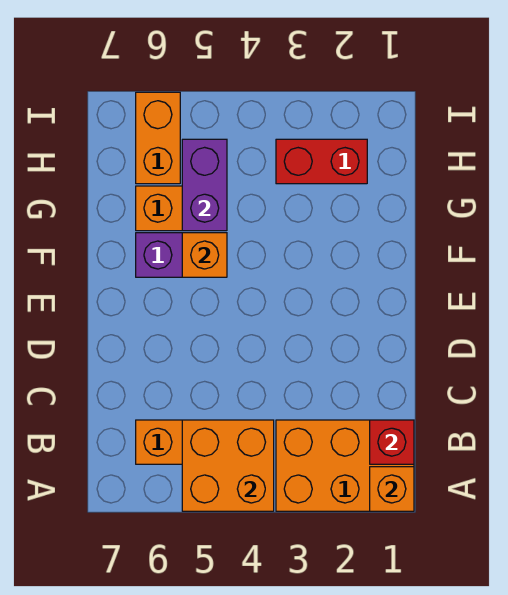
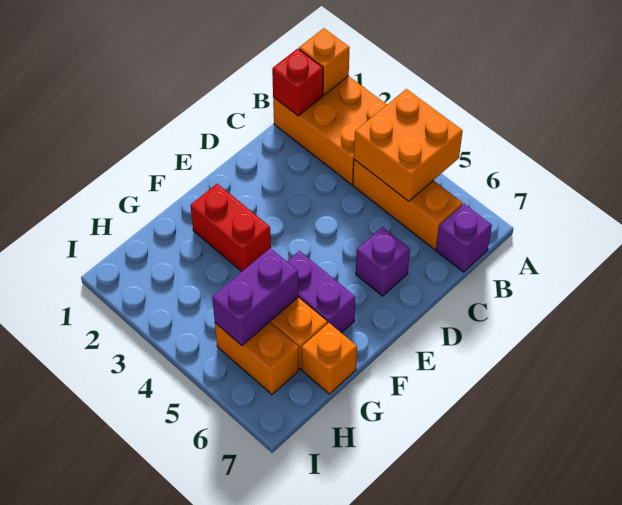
none -> purple 1x1 brick [436,204,492,272]
none -> purple 1x1 brick [356,227,410,296]
orange 1x1 brick [182,233,227,277] -> orange 1x1 brick moved to [302,323,357,394]
red 1x2 brick [276,139,367,184] -> red 1x2 brick moved to [190,184,271,271]
orange 1x2 brick [136,92,180,184] -> orange 1x2 brick turned to [215,322,299,394]

